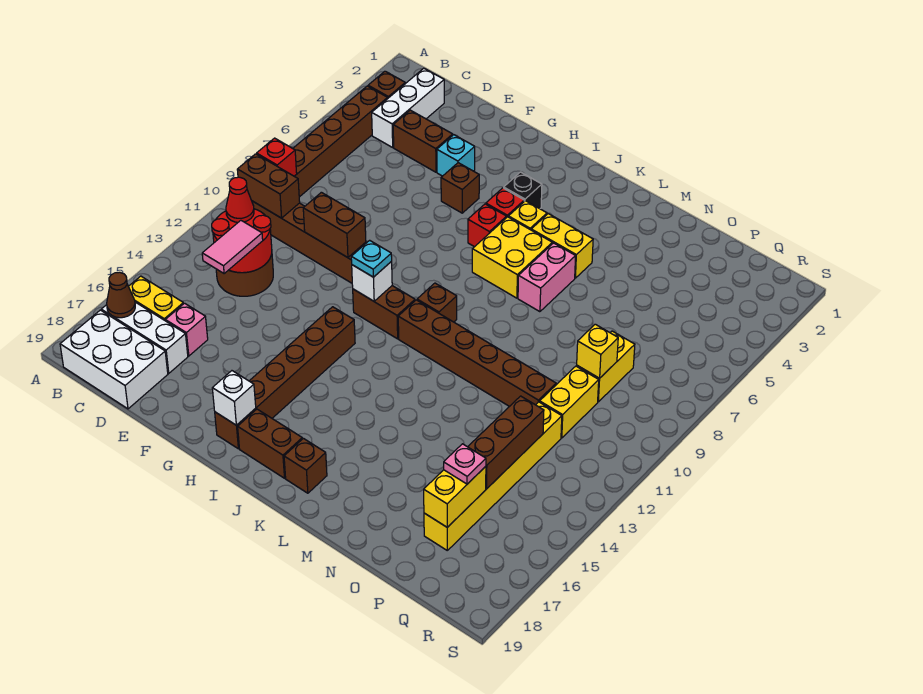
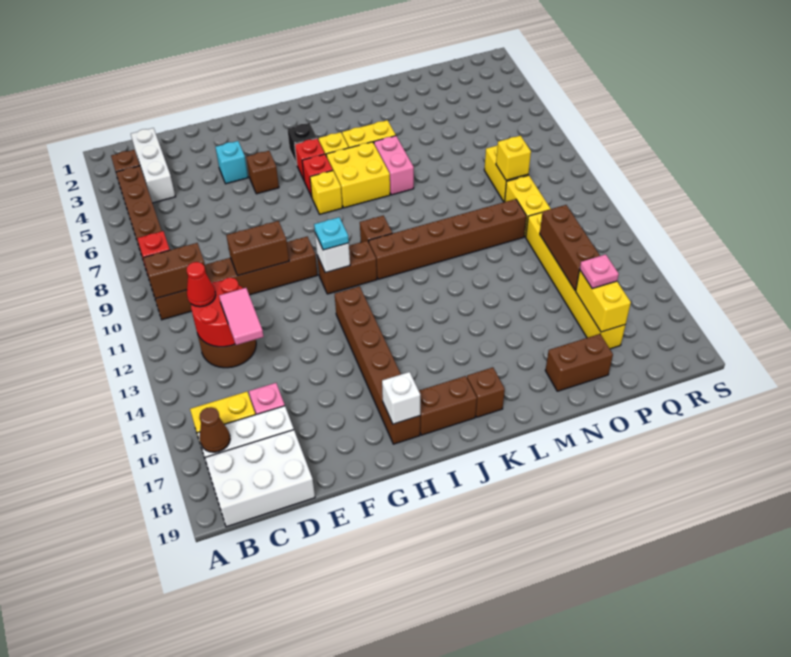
brown 1x2 brick [393,110,453,172] -> brown 1x2 brick moved to [545,334,613,391]
none -> yellow 1x1 brick [310,171,342,214]

